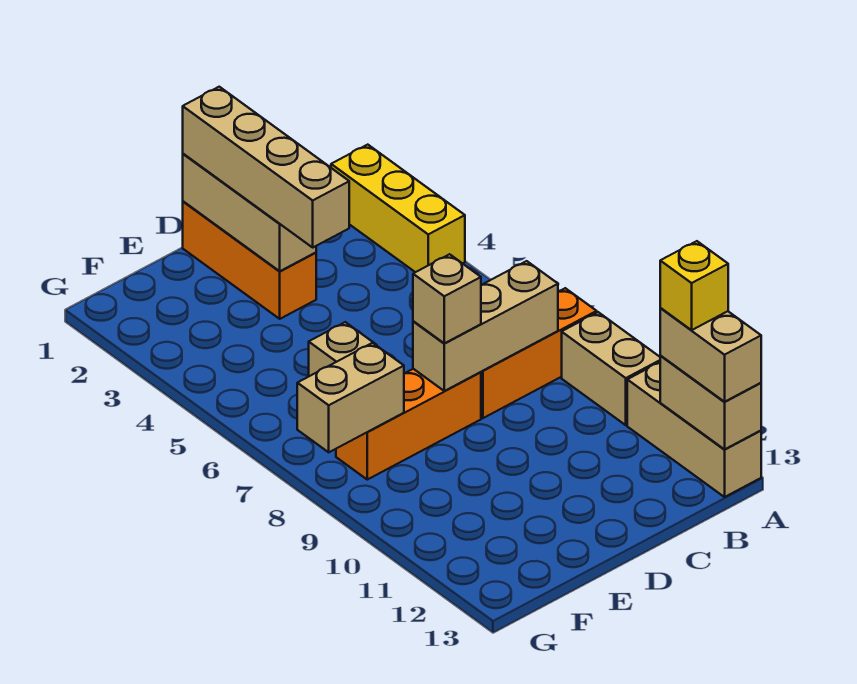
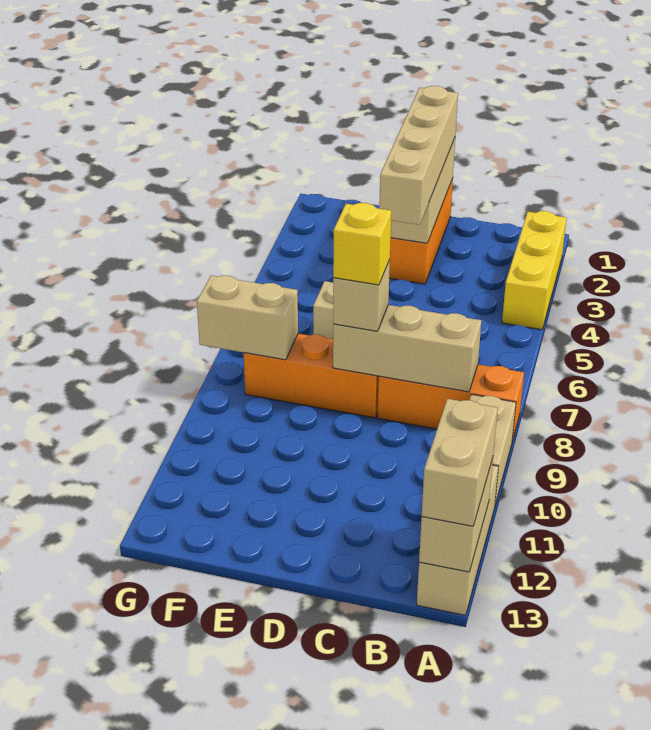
yellow 1x1 brick [660,241,728,330] -> yellow 1x1 brick moved to [333,203,391,285]

